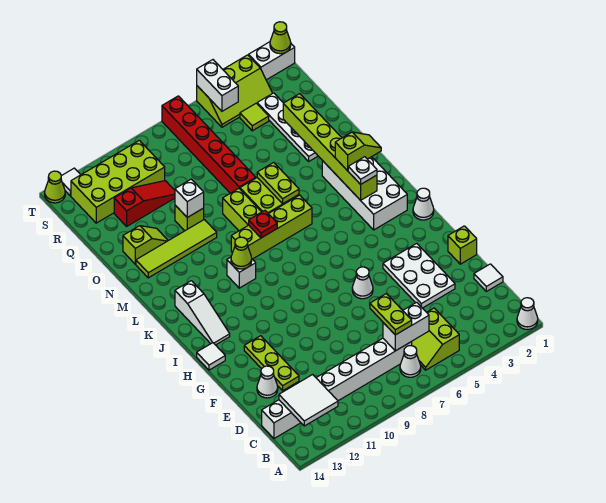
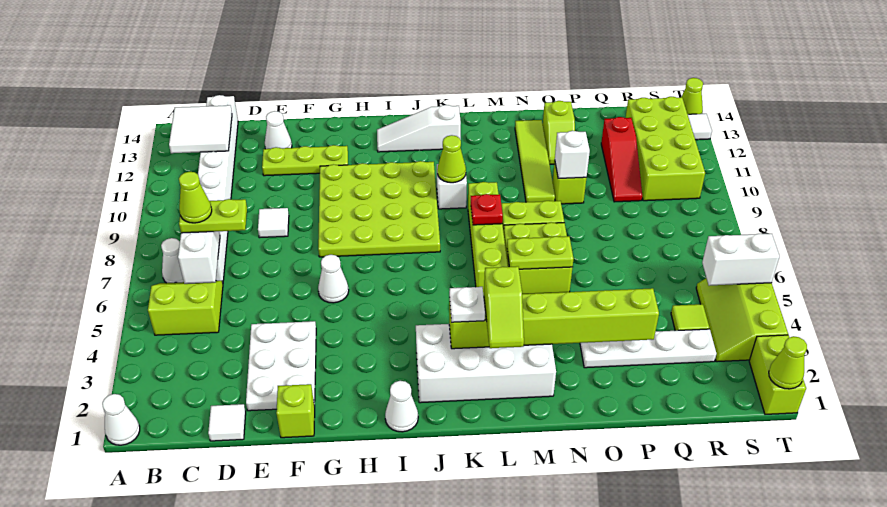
none -> lime 1x1 cone [179,172,212,223]
white 2x3 plate [383,243,455,308] -> white 2x3 plate turned to [246,321,316,411]
none -> lime 4x4 plate [318,161,440,257]
white 1x1 tile [197,343,225,370] -> white 1x1 tile moved to [258,208,289,238]
red 1x6 brick [162,96,256,193] -> none
white 1x2 brick [249,42,295,80] -> lime 1x2 brick [749,335,806,414]

